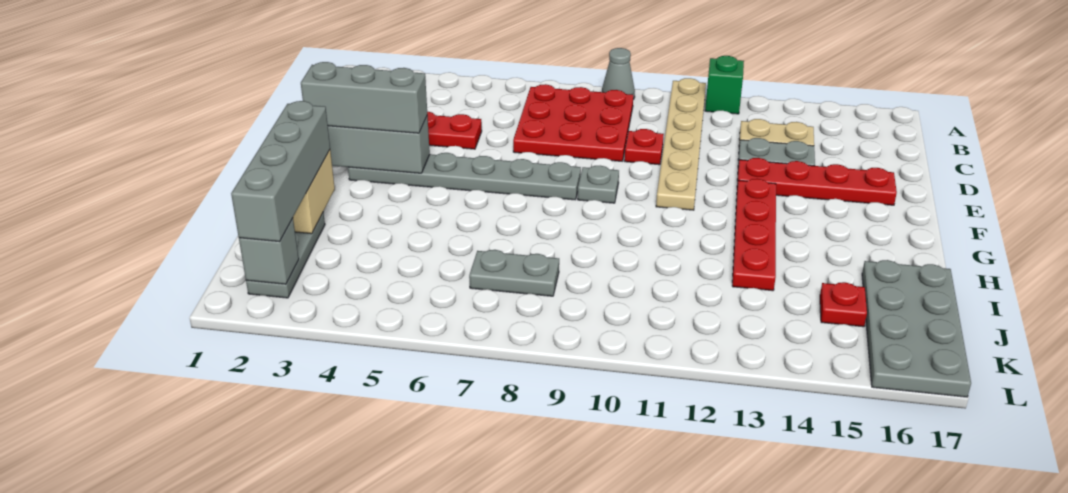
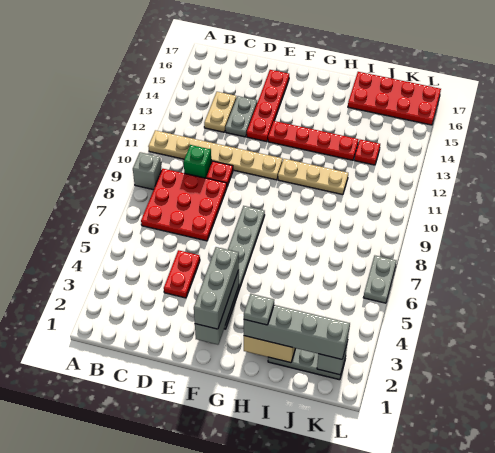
grey 1x1 cone [602,48,635,99] -> grey 1x1 brick [133,152,162,190]
green 1x1 brick [705,56,744,114] -> green 1x1 brick moved to [184,145,211,178]
grey 1x1 plate [578,166,619,203] -> grey 1x1 plate moved to [244,294,274,325]
none -> tan 1x3 plate [278,159,348,195]
grey 2x4 plate [862,260,971,397] -> red 2x4 plate [348,72,441,125]
grey 1x2 plate [469,250,559,296] -> grey 1x2 plate moved to [363,256,396,303]
red 1x1 plate [820,282,867,327] -> red 1x1 plate moved to [354,140,380,165]

